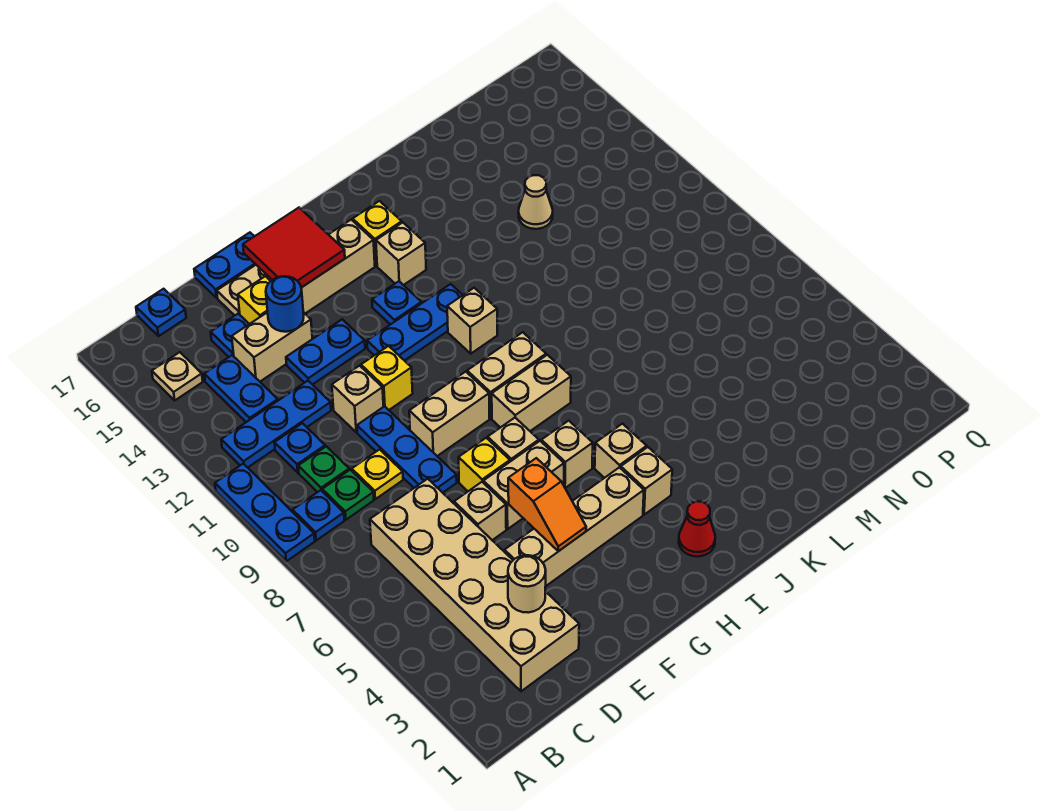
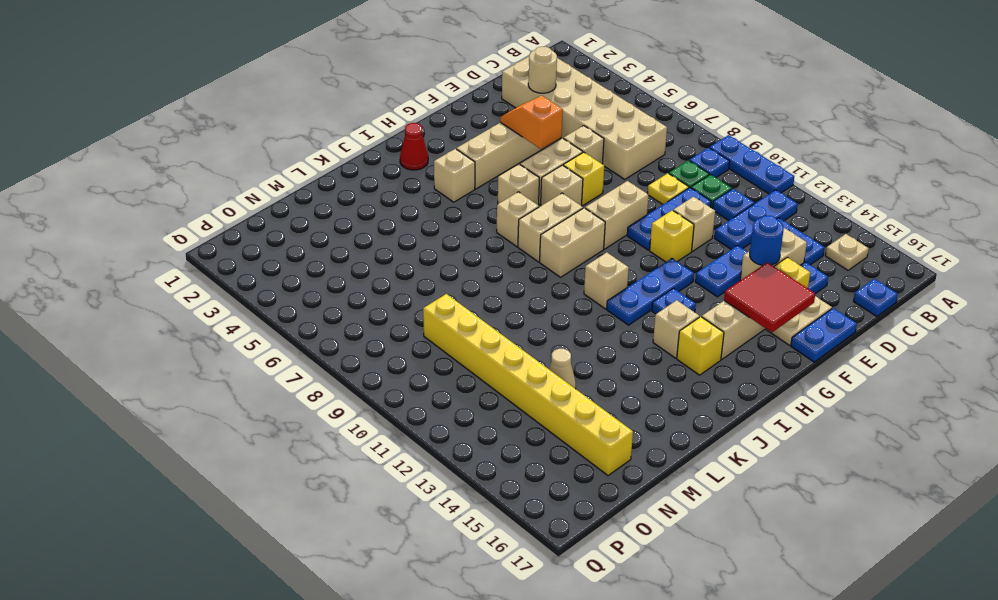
blue 1x3 plate [357,406,457,493] -> blue 1x3 plate turned to [627,188,711,250]
tan 1x1 brick [595,424,647,478] -> tan 1x1 brick moved to [497,192,539,247]
none -> yellow 1x8 brick [423,294,633,476]

